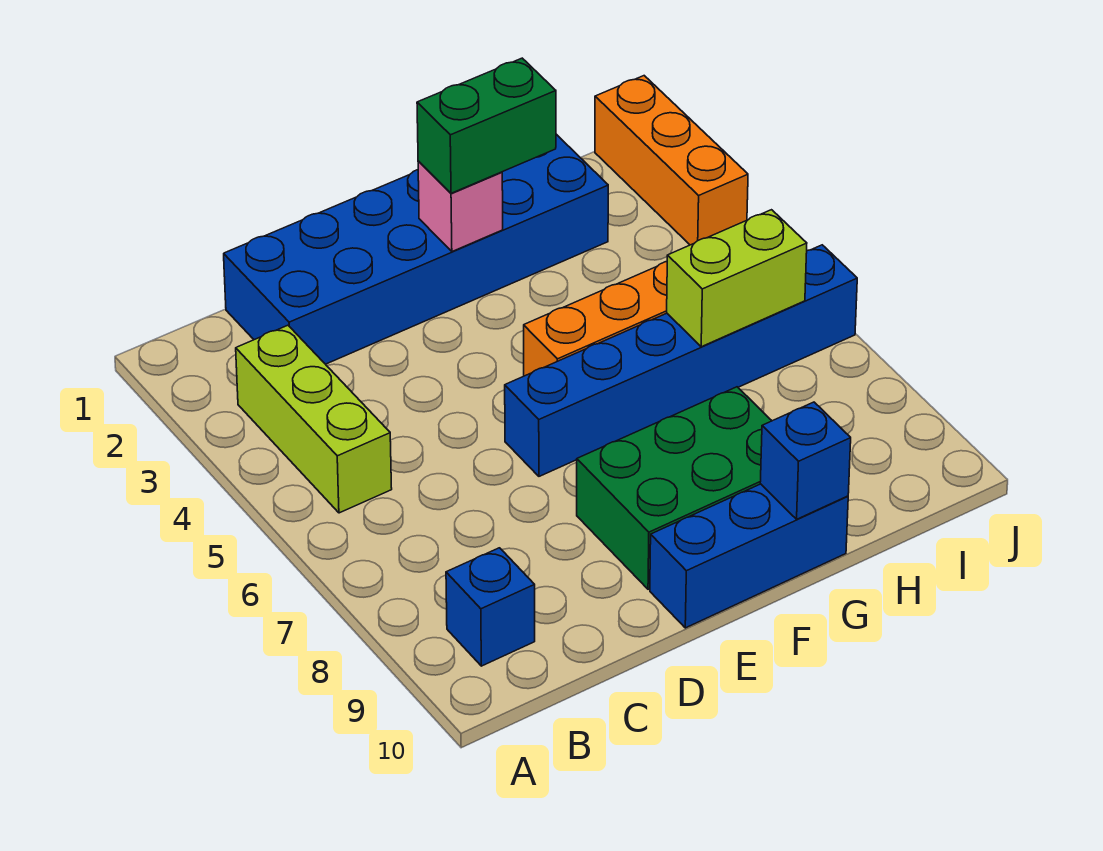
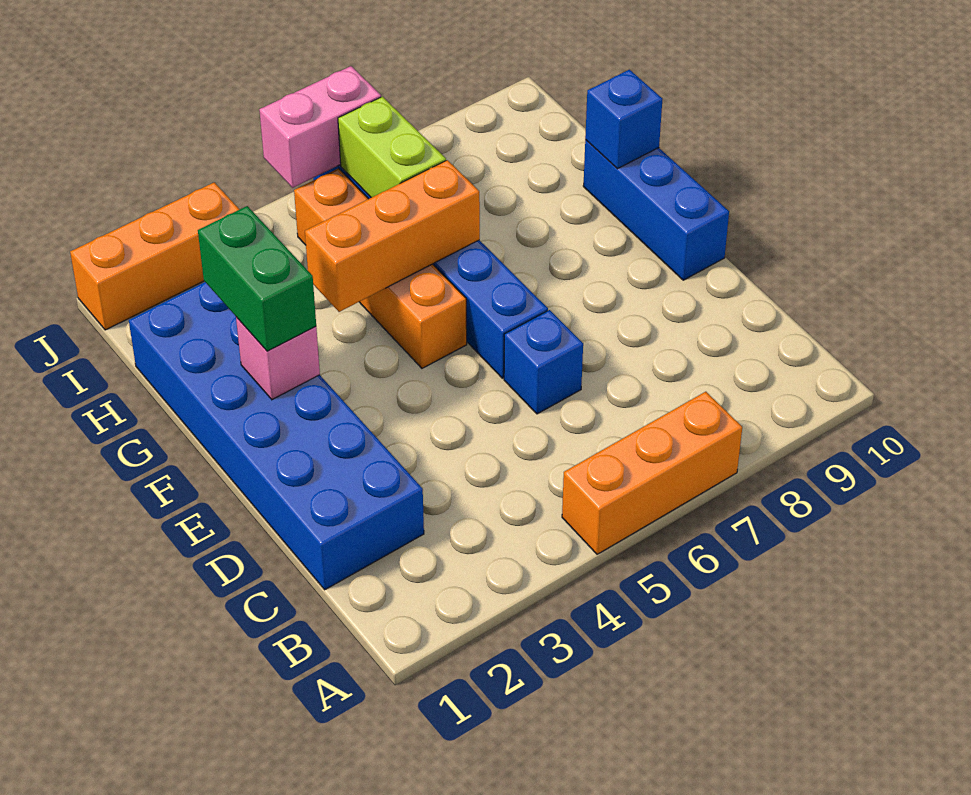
none -> orange 1x3 brick [562,392,742,554]
lime 1x3 brick [236,325,392,513] -> none
blue 1x1 brick [446,548,535,666] -> blue 1x1 brick moved to [504,310,583,414]
green 2x3 brick [577,387,772,589] -> none
none -> orange 1x3 brick [305,160,480,312]
none -> pink 1x2 brick [259,66,381,188]

